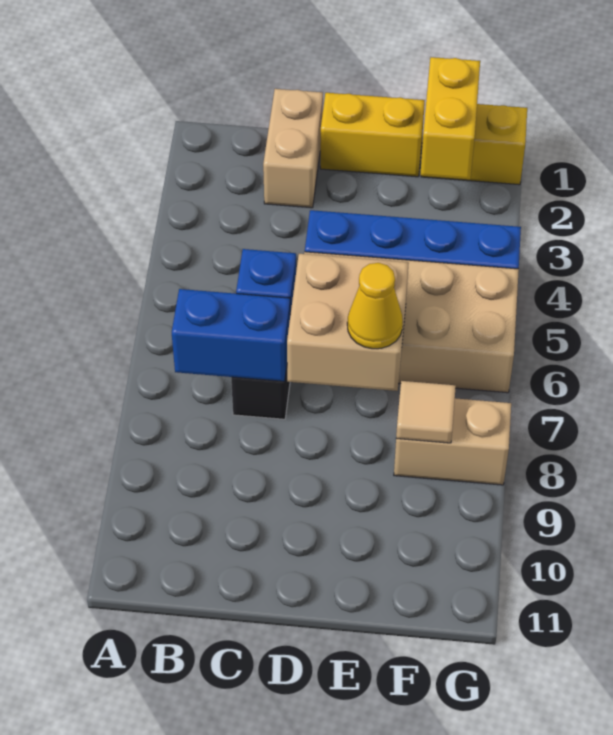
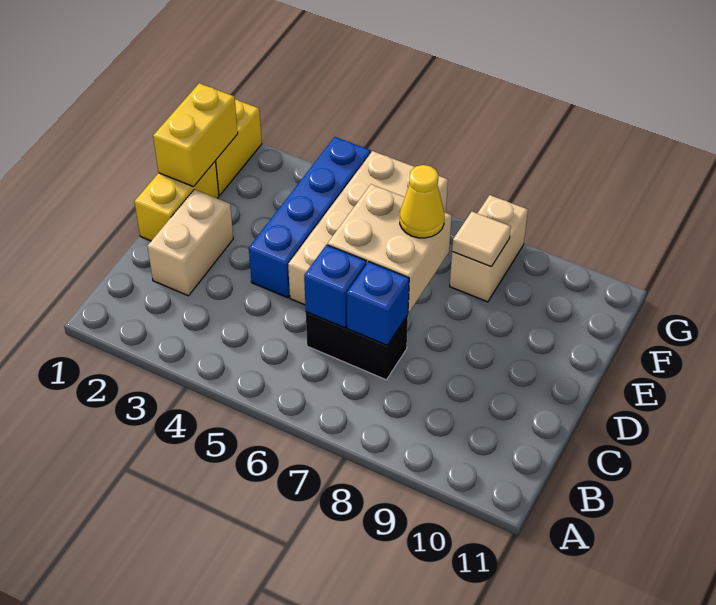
blue 1x2 brick [172,289,290,381] -> blue 1x1 brick [347,262,409,345]
tan 1x2 brick [263,89,323,208] -> tan 1x2 brick turned to [147,189,233,296]
yellow 1x2 brick [420,57,480,179] -> yellow 1x2 brick turned to [153,83,238,187]

